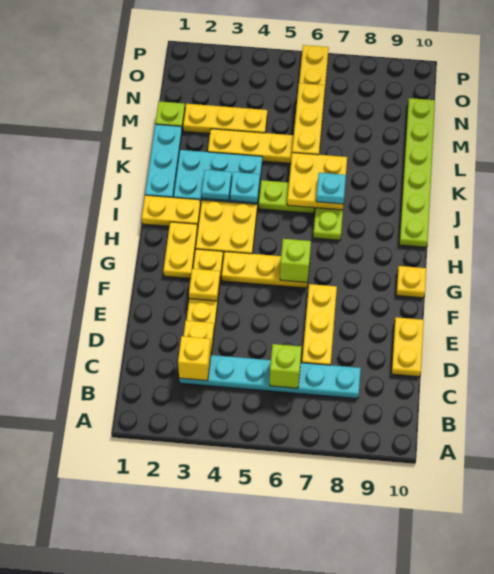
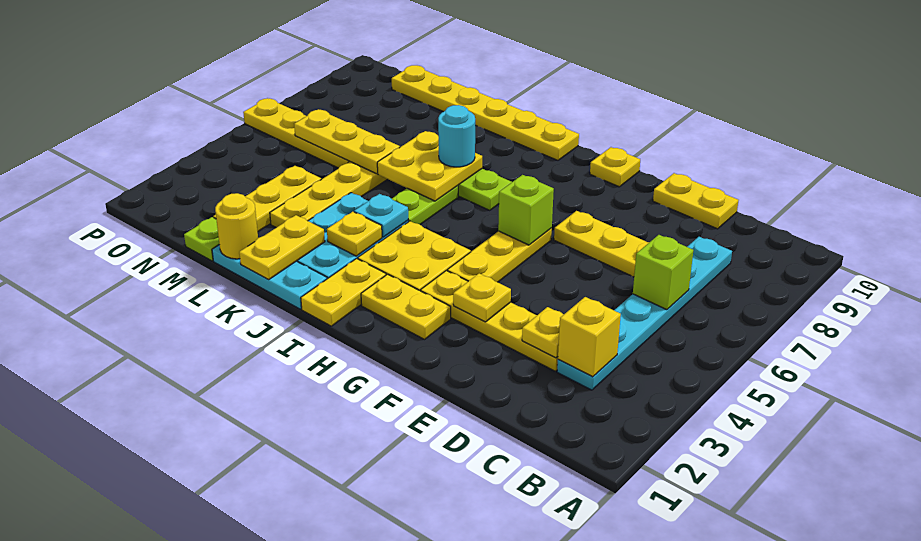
lime 1x6 plate [399,98,435,247] -> yellow 1x6 plate [392,65,579,160]
cyan 1x1 plate [202,170,232,201] -> yellow 1x1 plate [327,212,382,256]
cyan 1x1 plate [316,173,346,204] -> cyan 1x1 round brick [438,105,475,167]
none -> yellow 1x2 plate [239,215,325,280]
none -> yellow 1x1 round brick [215,193,258,259]

